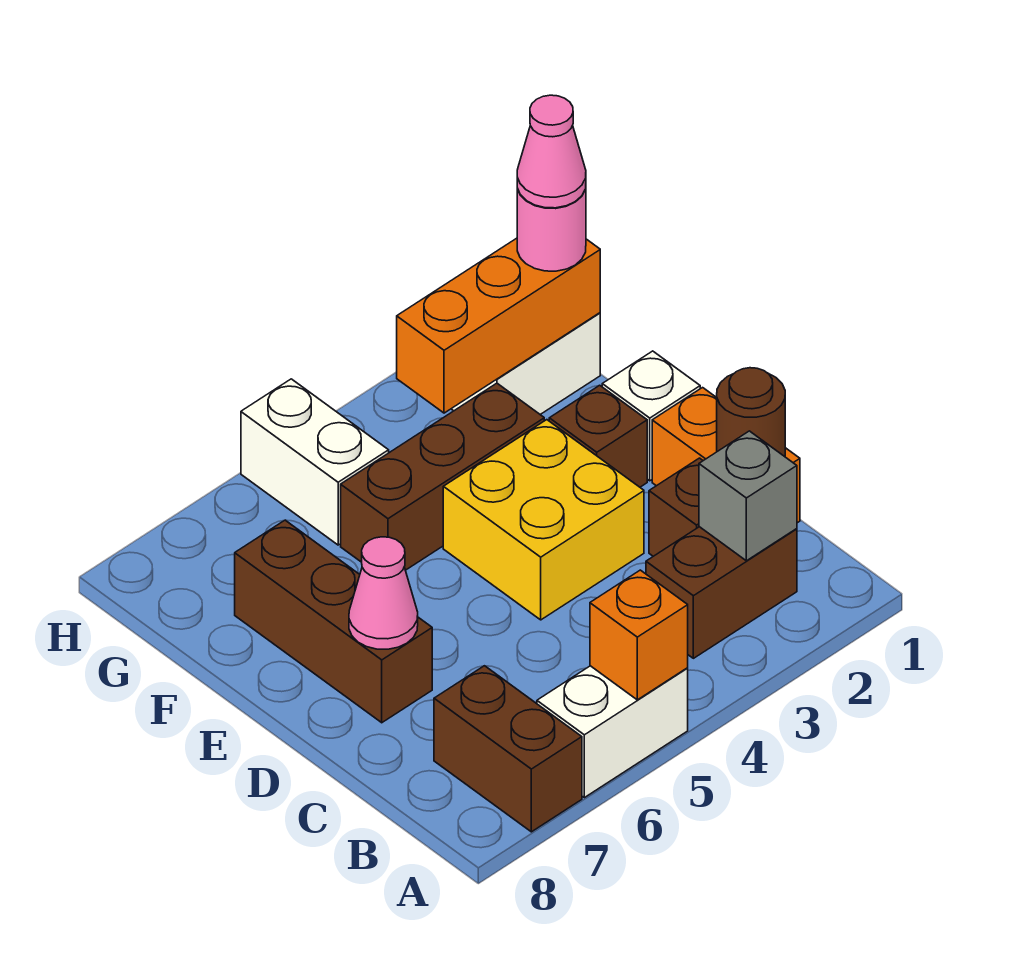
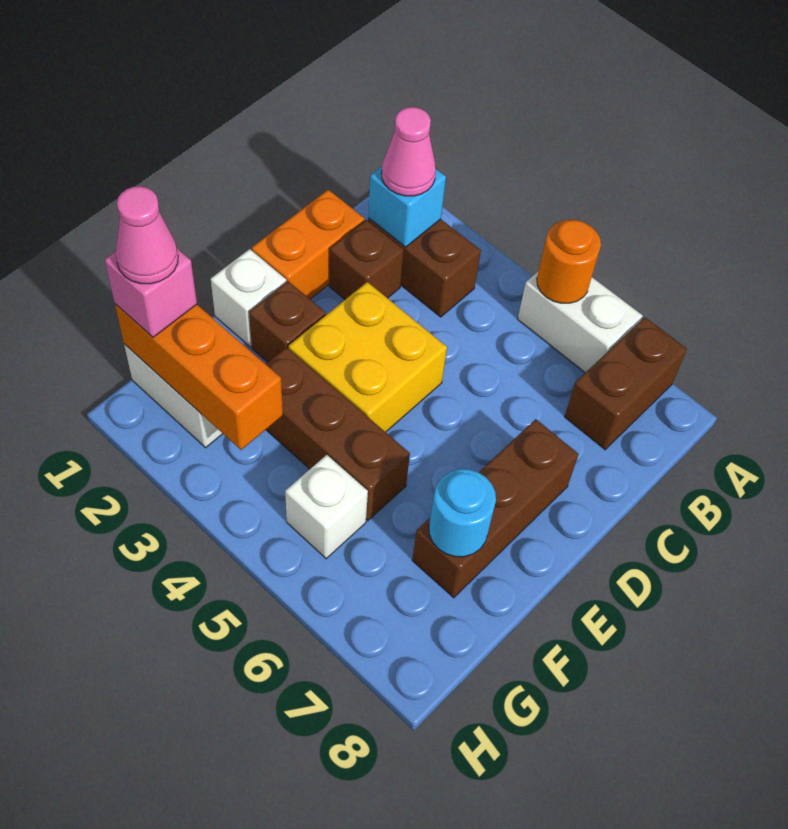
orange 1x1 brick [590,570,688,700] -> orange 1x1 round brick [537,220,601,303]
grey 1x1 brick [699,431,797,561] -> cyan 1x1 brick [368,167,446,247]
brown 1x1 round brick [717,368,785,457] -> none
pink 1x1 cone [349,537,418,649] -> pink 1x1 cone moved to [382,107,436,196]
none -> cyan 1x1 round brick [429,469,496,557]
pink 1x1 round brick [517,188,586,271] -> pink 1x1 brick [105,249,197,337]
white 1x2 brick [241,379,389,545] -> white 1x1 brick [285,455,368,559]

